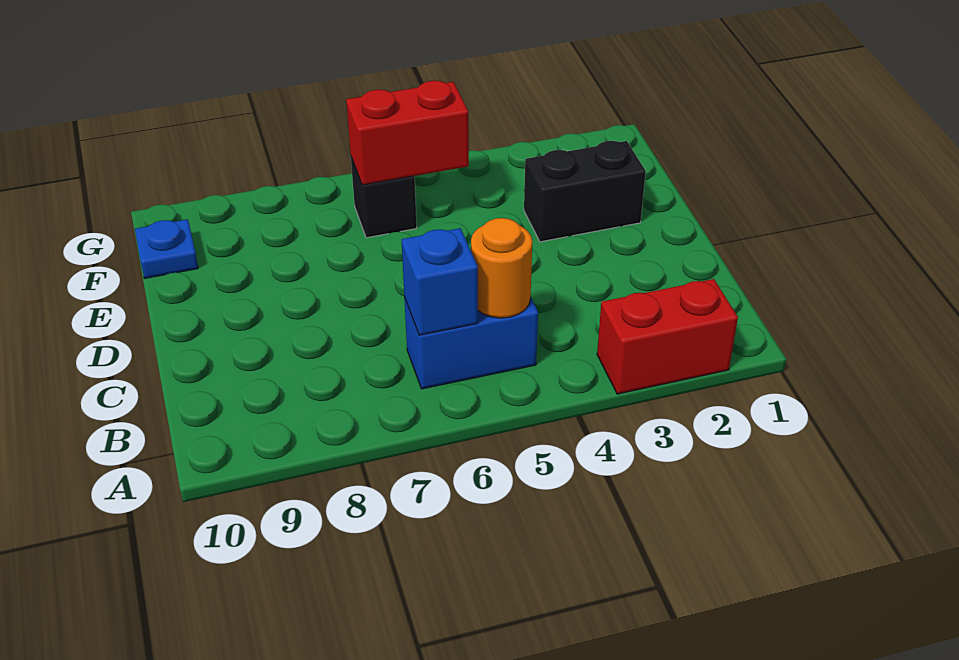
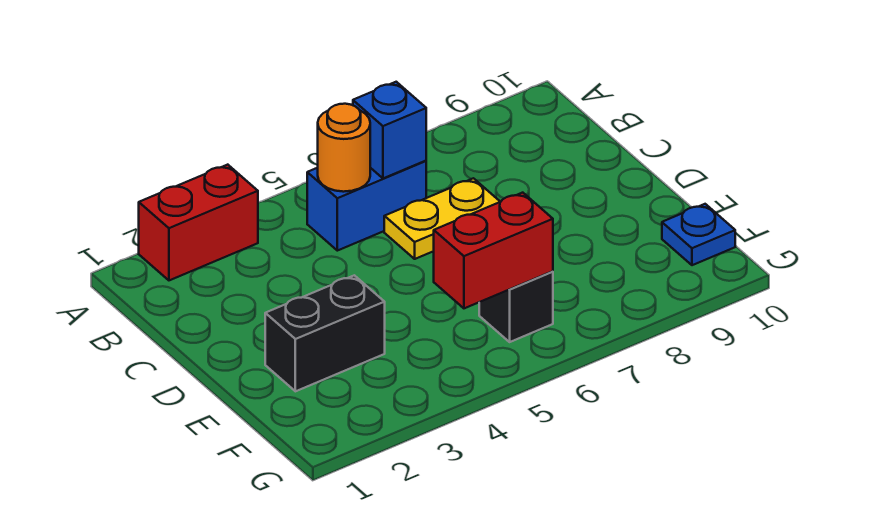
none -> yellow 1x2 plate [384,178,500,259]

